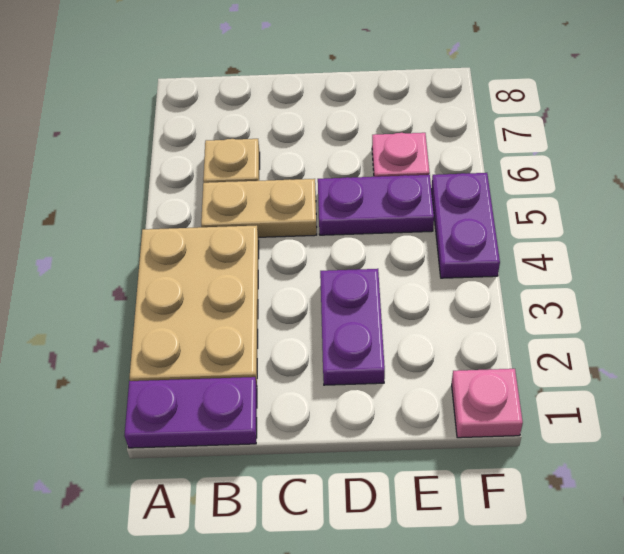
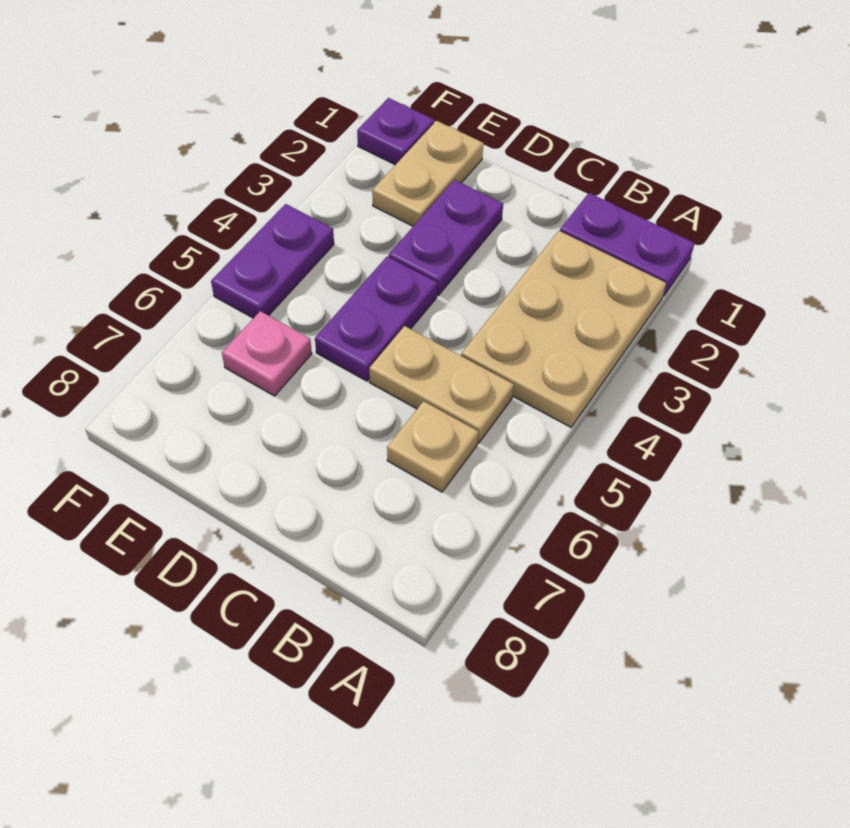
purple 1x2 plate [318,175,434,235] -> purple 1x2 plate turned to [315,256,437,381]
none -> tan 1x2 plate [372,121,483,226]
pink 1x1 plate [452,369,523,438] -> purple 1x1 plate [357,98,434,165]

